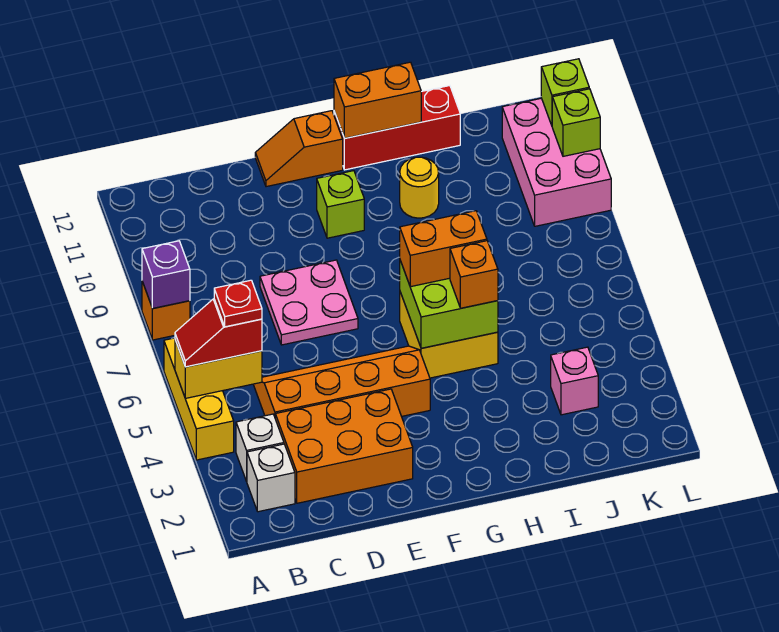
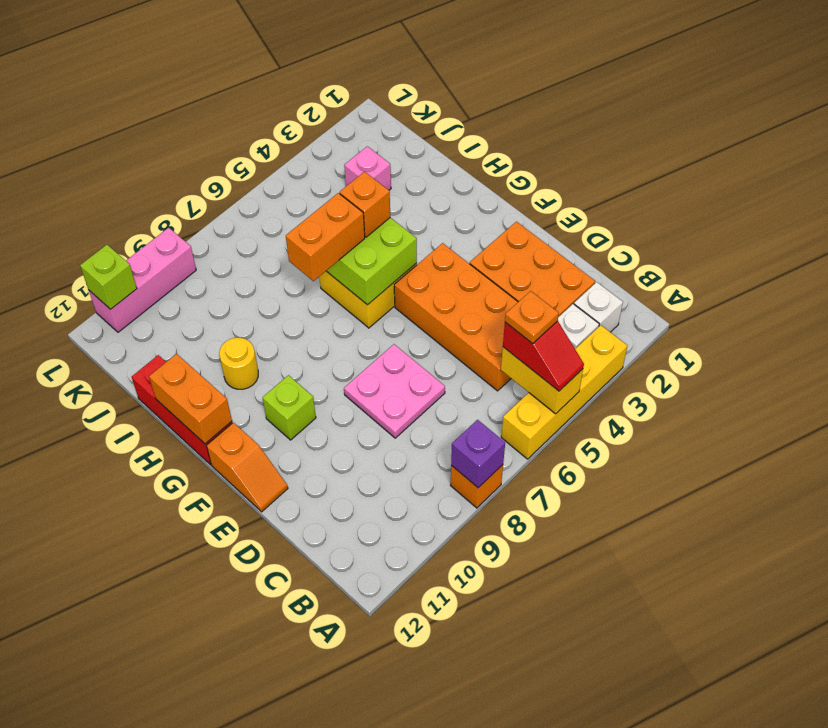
yellow 1x3 brick [164,338,234,460] -> yellow 1x4 brick [501,325,628,459]
red 1x1 plate [214,280,262,327] -> orange 1x1 plate [505,291,559,344]
orange 2x4 slope [253,346,430,417] -> orange 2x4 brick [394,243,518,391]
orange 1x2 brick [400,211,487,287] -> orange 1x2 brick turned to [286,193,365,281]
pink 2x3 brick [502,98,611,226] -> pink 1x3 brick [89,228,196,332]
lime 1x1 brick [552,89,600,156] -> none

